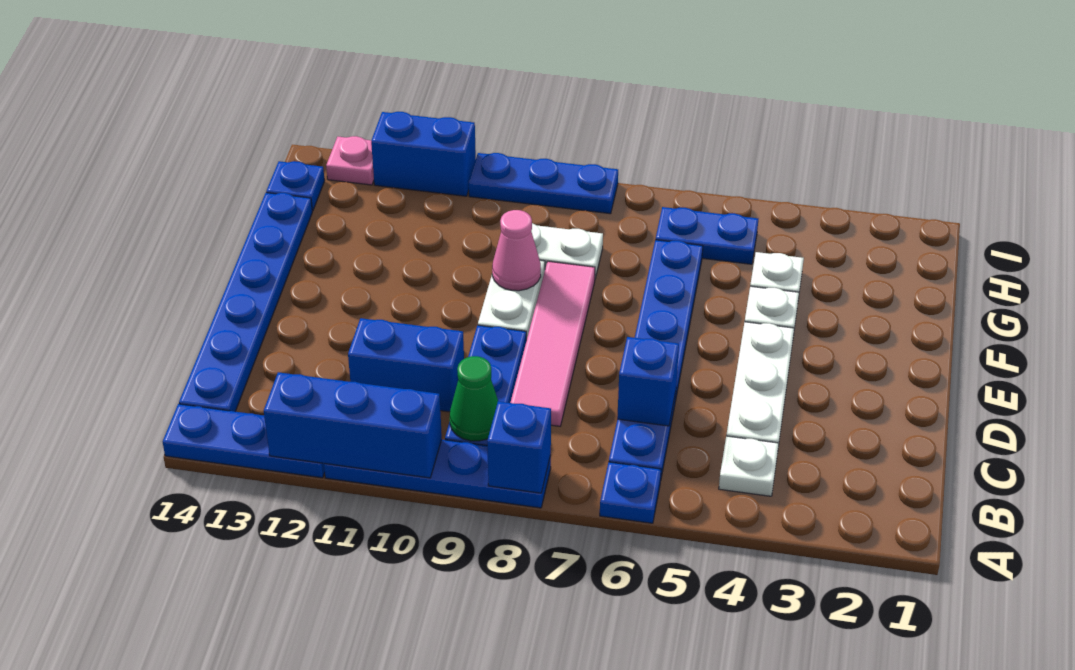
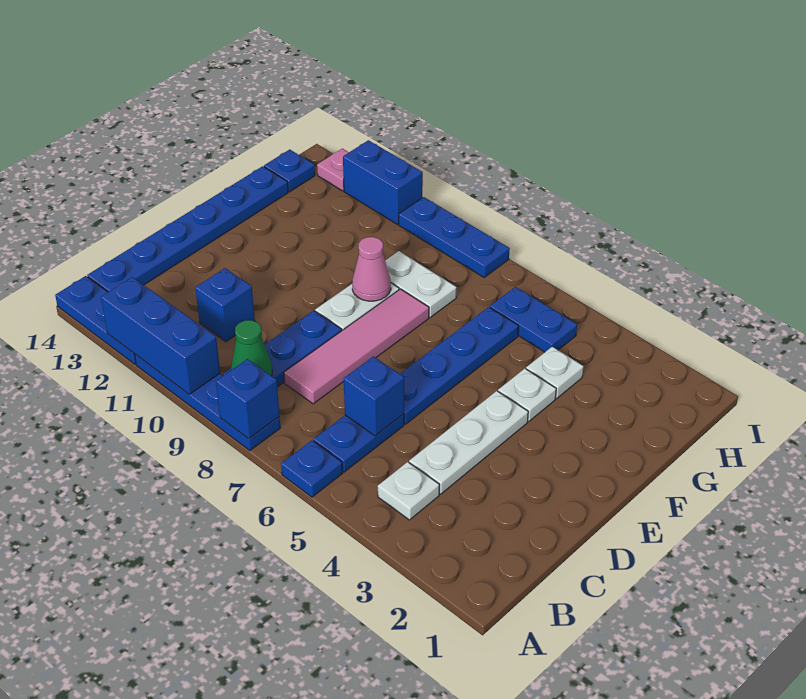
blue 1x2 brick [348,318,464,412] -> blue 1x1 brick [195,268,255,342]

